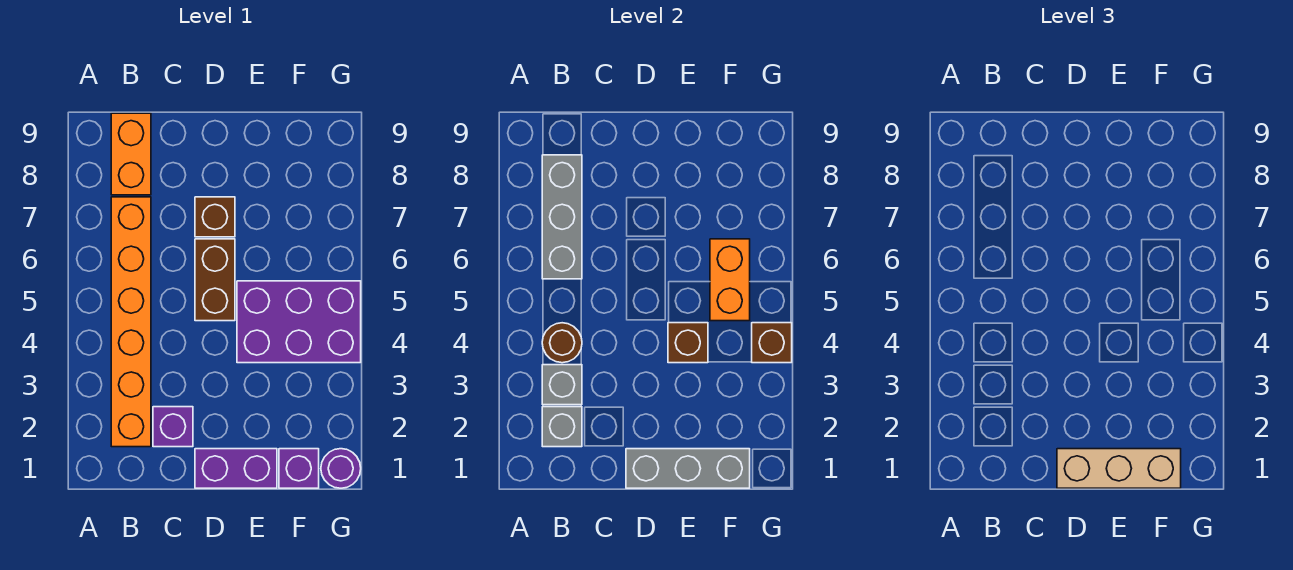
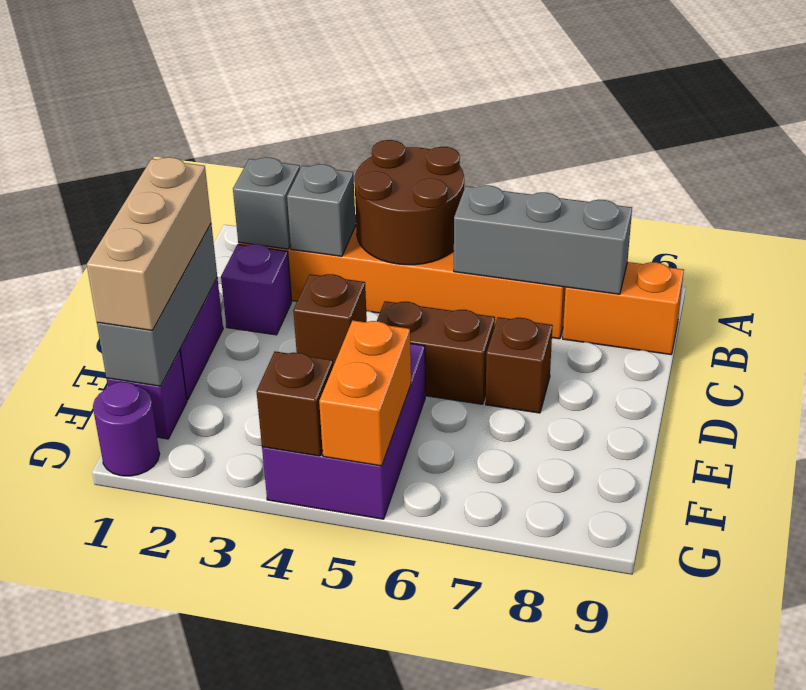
brown 1x1 round brick [542,323,582,363] -> brown 2x2 round brick [355,140,464,265]
orange 1x2 brick [710,239,750,321] -> orange 1x2 brick turned to [319,320,411,466]

